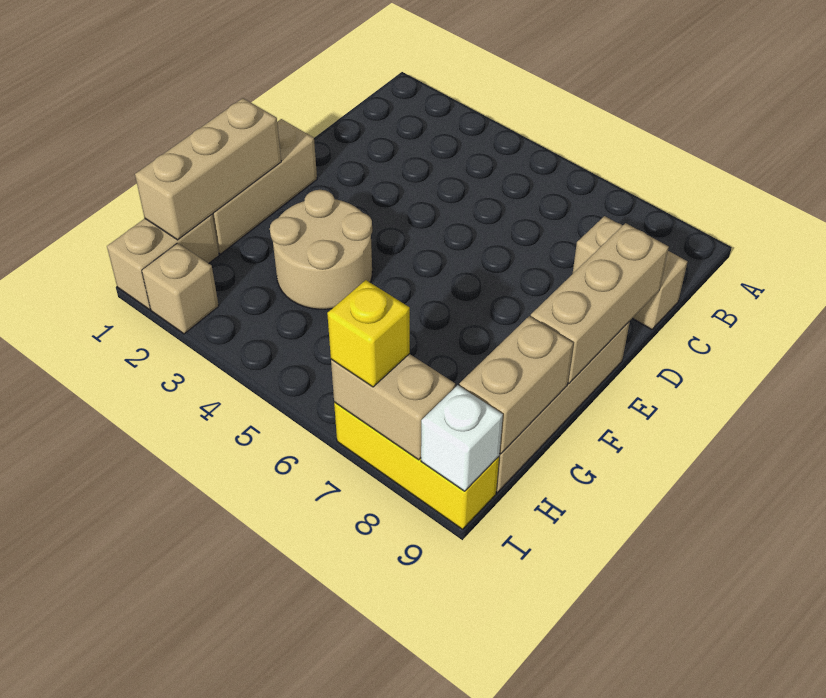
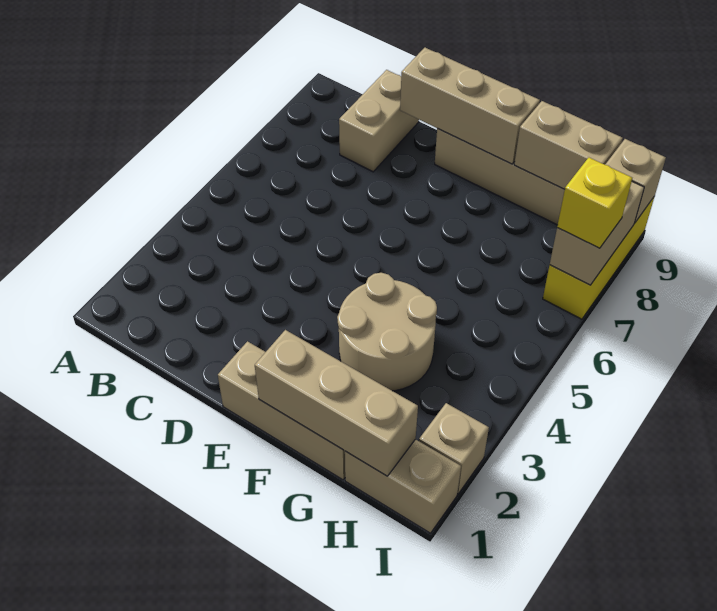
white 1x1 brick [421,385,503,491] -> tan 1x1 brick [605,139,666,223]

